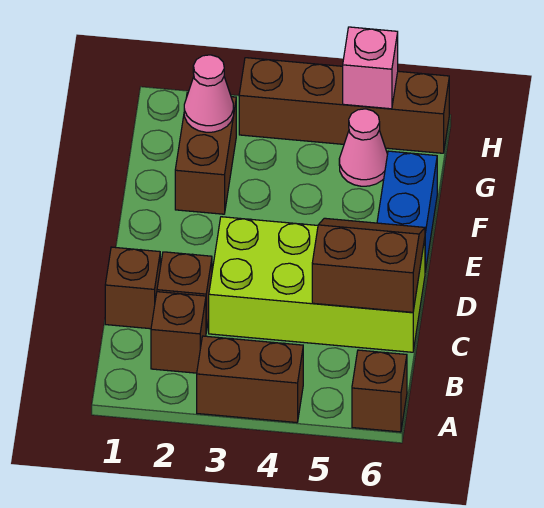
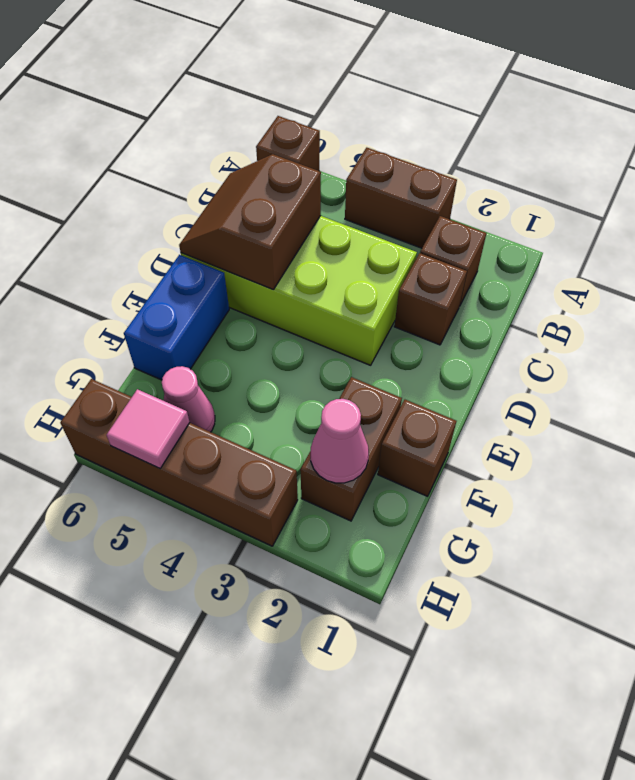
brown 1x1 brick [105,247,160,329] -> brown 1x1 brick moved to [378,400,456,496]
brown 2x2 slope [312,218,425,312] -> brown 2x2 slope turned to [179,154,321,290]
pink 1x1 brick [343,27,398,109] -> pink 1x1 tile [107,389,190,468]

